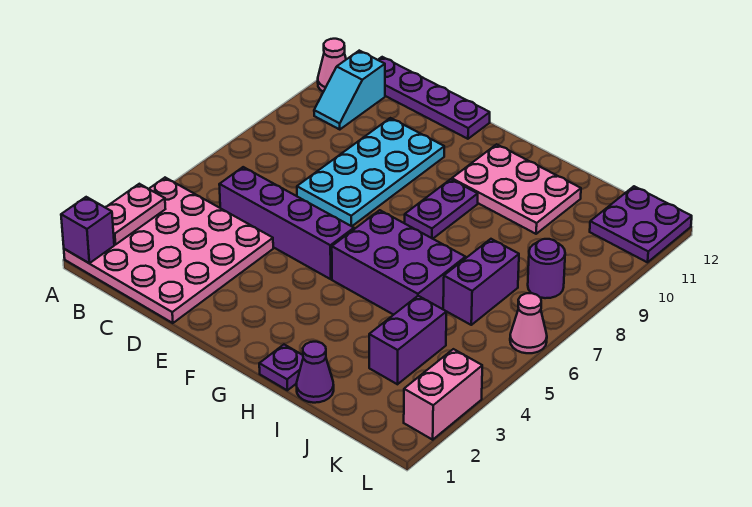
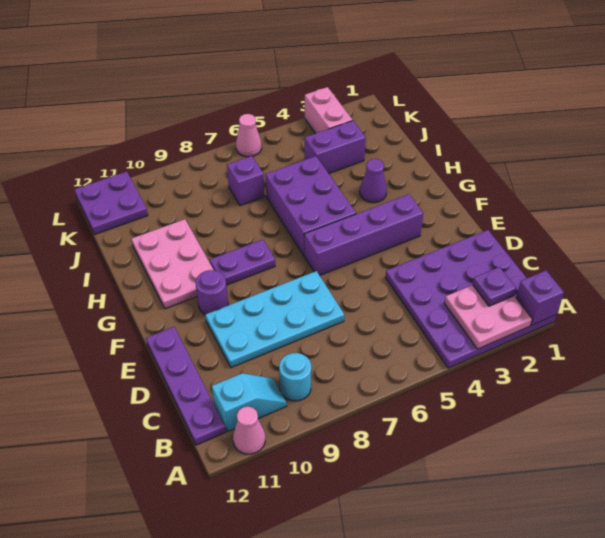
pink 4x4 plate [64,178,273,323] -> purple 4x4 plate [385,230,556,368]
pink 1x2 plate [105,184,165,245] -> pink 2x2 plate [444,285,532,349]
none -> cyan 1x1 round brick [279,353,311,401]
purple 1x4 brick [219,167,354,279] -> purple 1x4 brick turned to [304,194,423,275]
purple 1x1 plate [259,345,303,390] -> purple 1x1 plate moved to [473,267,516,306]
purple 1x1 cone [296,342,334,403] -> purple 1x1 cone moved to [360,159,387,203]
purple 1x2 brick [443,239,519,325] -> purple 1x1 brick [227,156,265,206]
purple 1x1 round brick [528,239,565,298] -> purple 1x1 round brick moved to [196,270,228,314]
pink 1x2 brick [404,349,482,440] -> pink 1x2 brick turned to [305,87,352,133]

